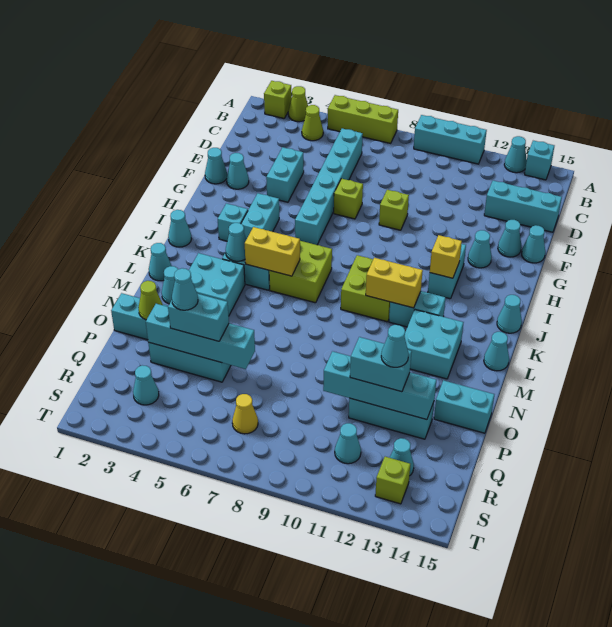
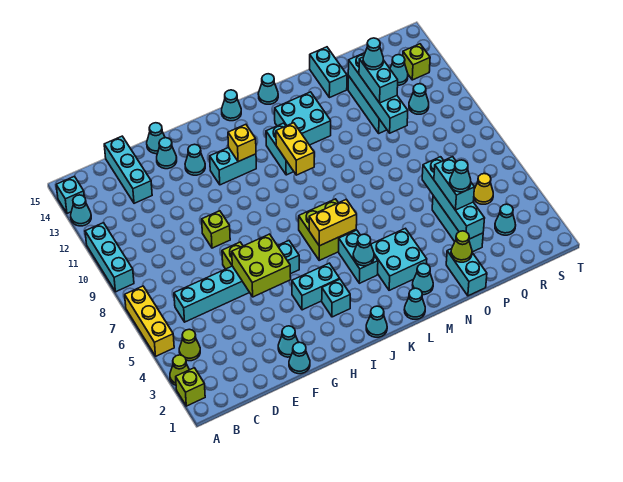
lime 1x3 brick [328,95,398,143] -> yellow 1x3 brick [125,286,174,356]
cyan 1x2 brick [266,147,304,202] -> none
lime 2x2 brick [341,255,390,322] -> lime 2x2 brick moved to [232,234,291,297]
yellow 1x2 brick [245,227,300,276] -> yellow 1x2 brick turned to [309,199,357,246]
yellow 1x1 cone [232,394,258,434] -> yellow 1x1 cone moved to [474,174,493,204]

